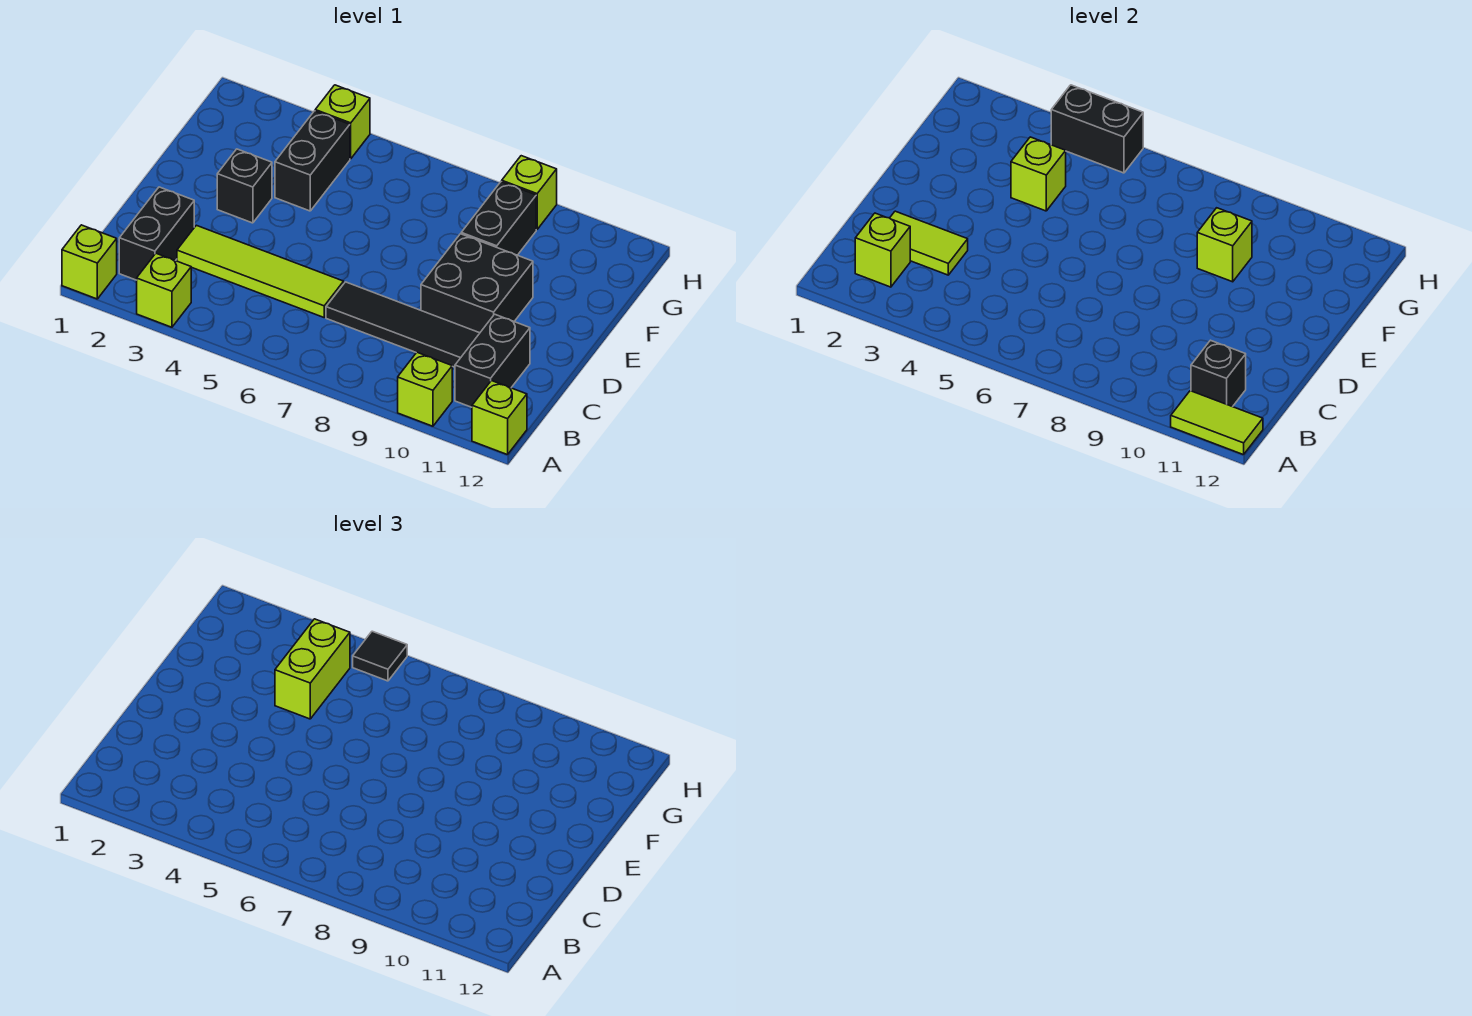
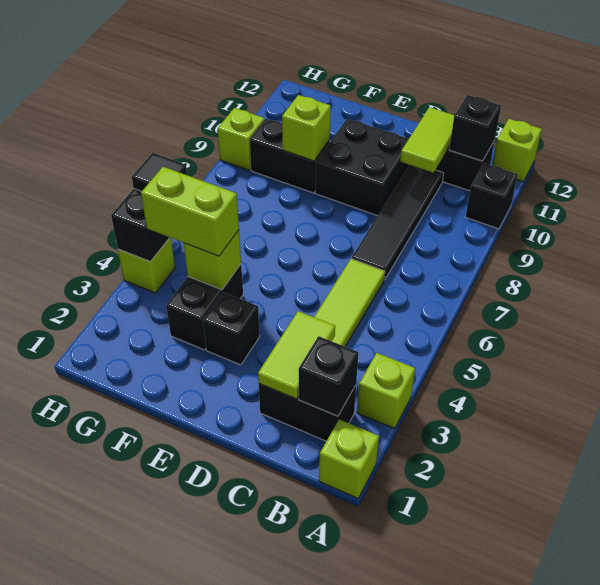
lime 1x1 brick [398,352,452,426] -> black 1x1 brick [466,163,518,229]
lime 1x2 tile [1171,391,1263,455] -> lime 1x2 tile moved to [400,107,454,173]
lime 1x1 brick [855,213,910,287] -> black 1x1 brick [299,336,358,416]
black 1x2 brick [275,111,350,211] -> black 1x2 brick turned to [166,264,243,350]

